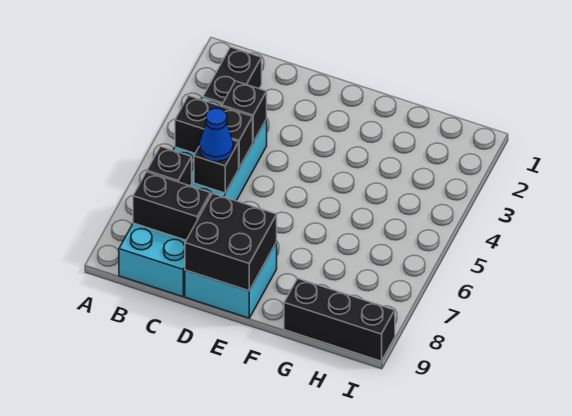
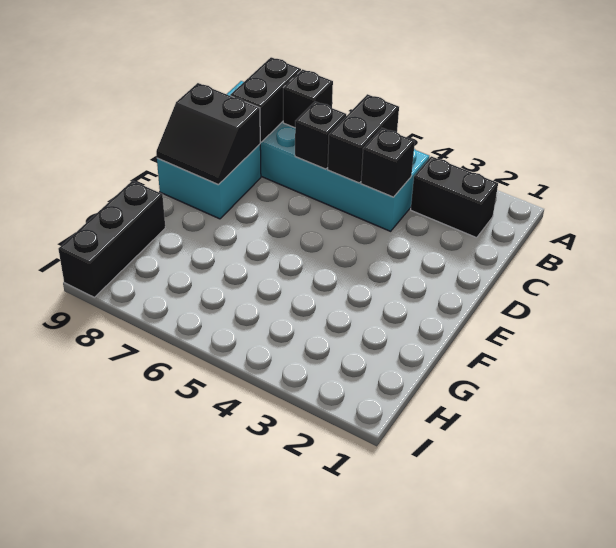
blue 1x1 cone [199,108,233,162] -> none
black 2x2 brick [185,193,277,291] -> black 2x2 slope [156,83,260,185]

